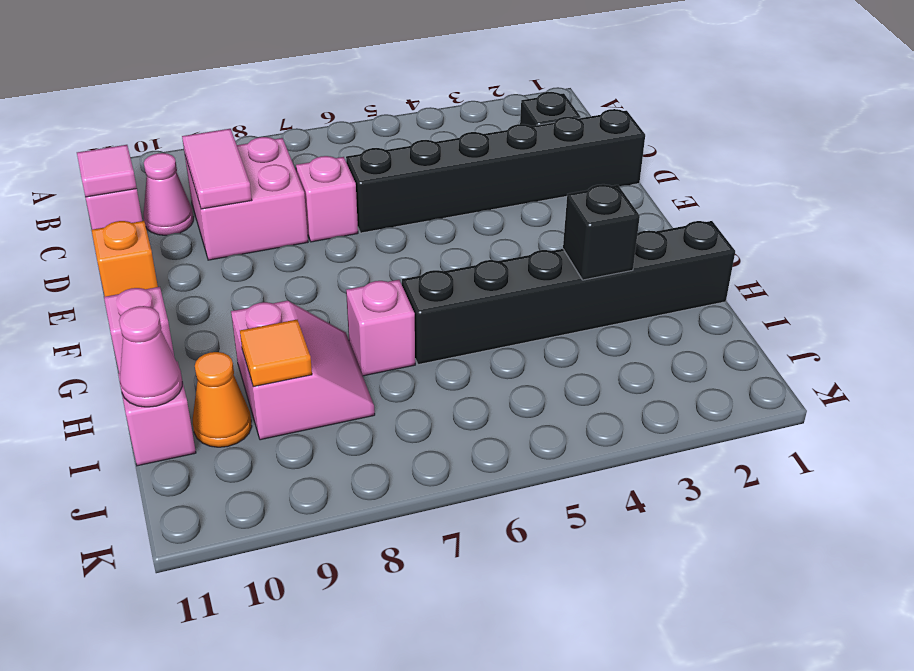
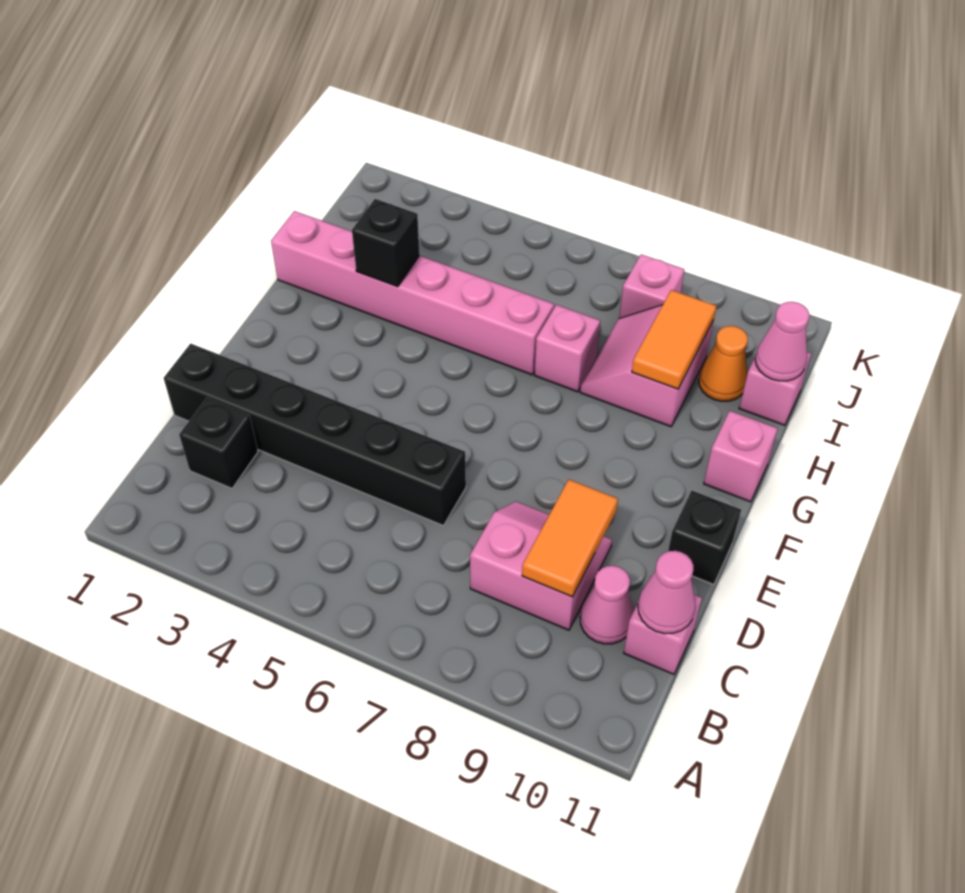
pink 2x2 brick [185,137,308,260] -> pink 2x2 slope [470,502,612,630]
pink 1x2 tile [182,129,252,209] -> orange 1x2 tile [522,480,618,597]
pink 1x1 tile [77,145,137,197] -> pink 1x1 cone [638,551,695,634]
pink 1x1 brick [296,156,358,242] -> pink 1x1 brick moved to [619,254,684,318]
orange 1x1 brick [92,221,158,297] -> black 1x1 brick [668,491,741,585]
black 1x6 brick [402,221,735,365] -> pink 1x6 brick [271,211,554,375]
orange 1x1 tile [240,320,312,387] -> orange 1x2 tile [632,290,716,389]

